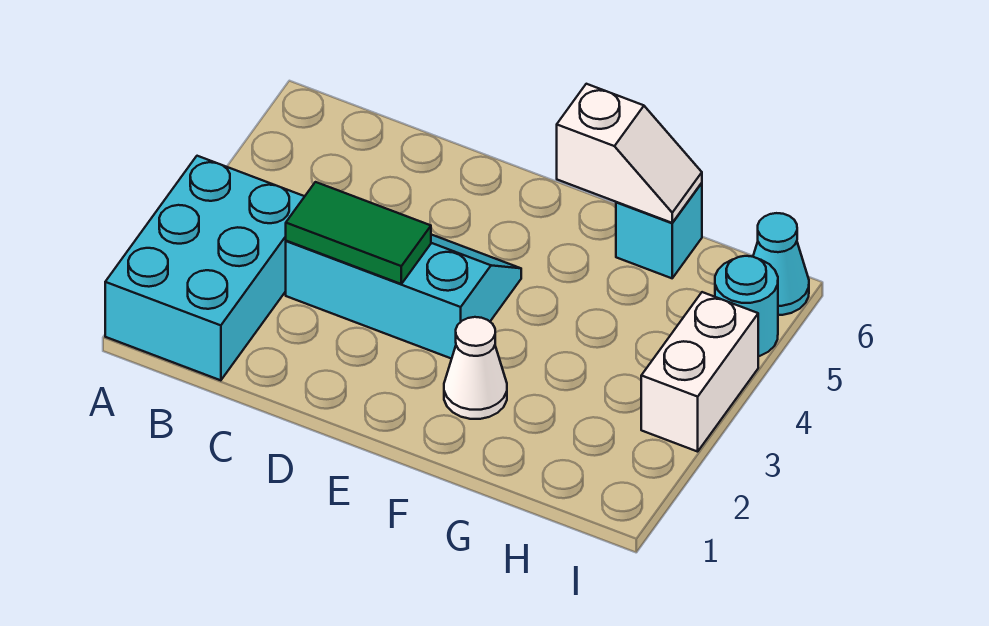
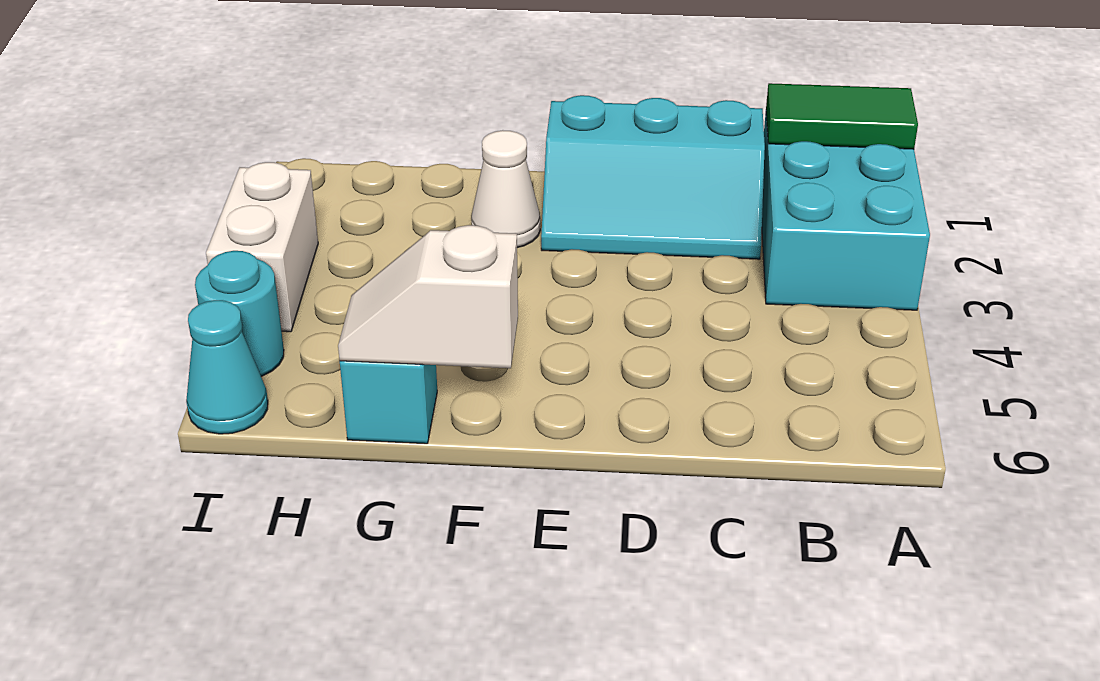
cyan 2x3 slope [286,235,521,359] -> cyan 2x3 slope moved to [541,95,765,259]
green 1x2 tile [286,182,431,284] -> green 1x2 tile moved to [766,83,918,149]

